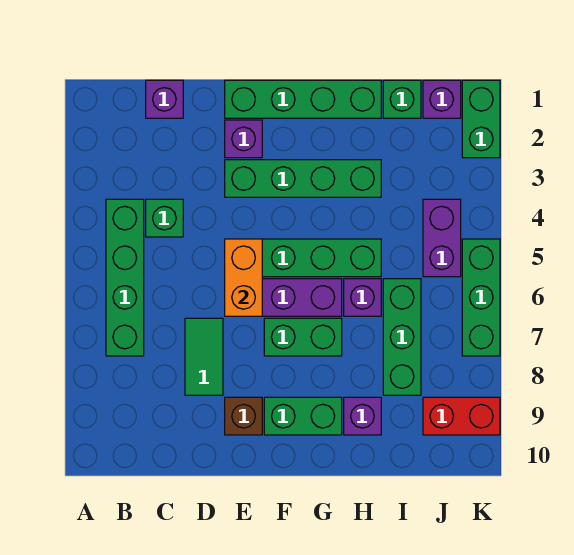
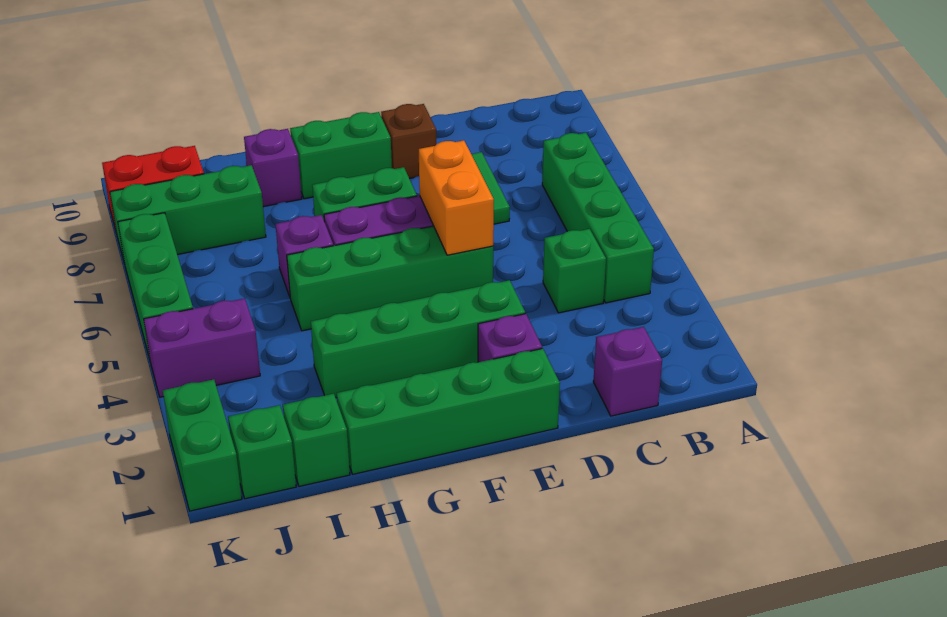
green 1x3 brick [383,279,421,395] -> green 1x3 brick turned to [110,165,266,260]
purple 1x1 brick [423,80,461,118] -> green 1x1 brick [228,405,296,499]
purple 1x2 brick [423,199,461,277] -> purple 1x2 brick turned to [144,298,260,397]

